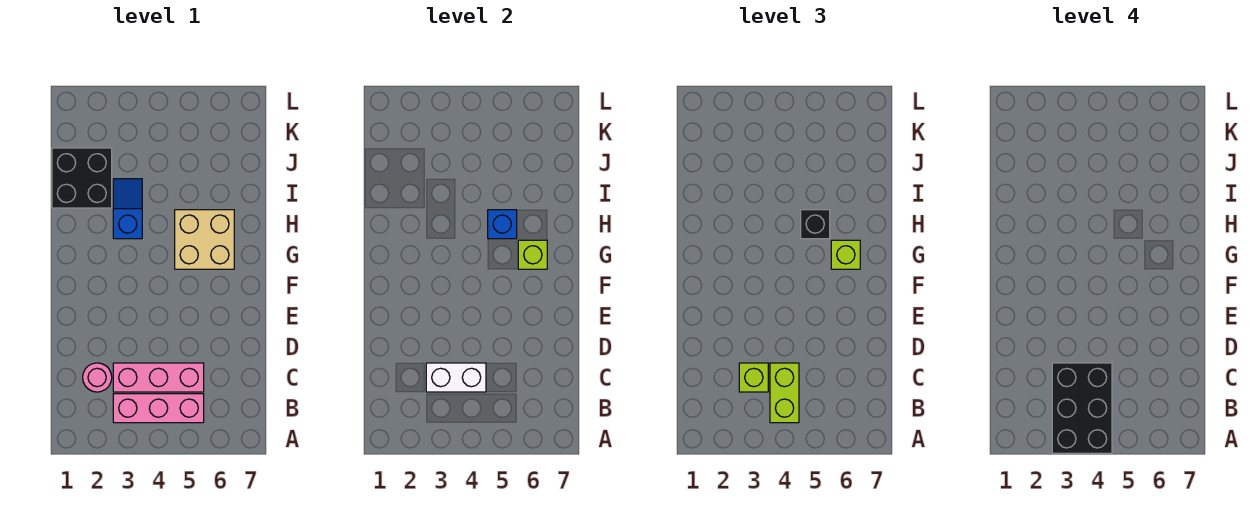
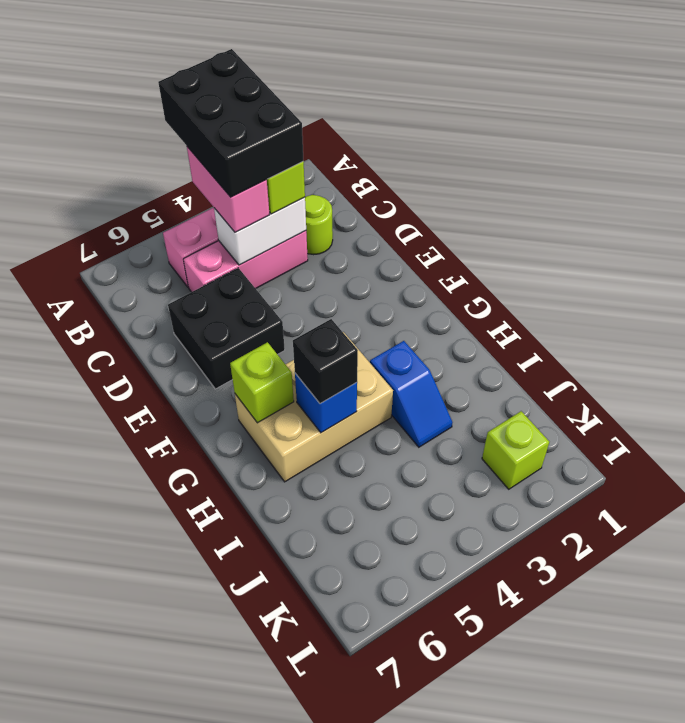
lime 1x2 brick [770,363,799,423] -> pink 1x2 brick [187,147,270,232]
pink 1x1 round brick [83,363,112,392] -> lime 1x1 round brick [305,195,333,255]
tan 2x2 brick [175,210,234,269] -> tan 2x3 brick [235,332,393,482]
lime 1x1 brick [831,240,860,269] -> lime 1x1 brick moved to [482,411,549,489]
black 2x2 brick [52,148,112,208] -> black 2x2 brick moved to [168,268,285,389]

